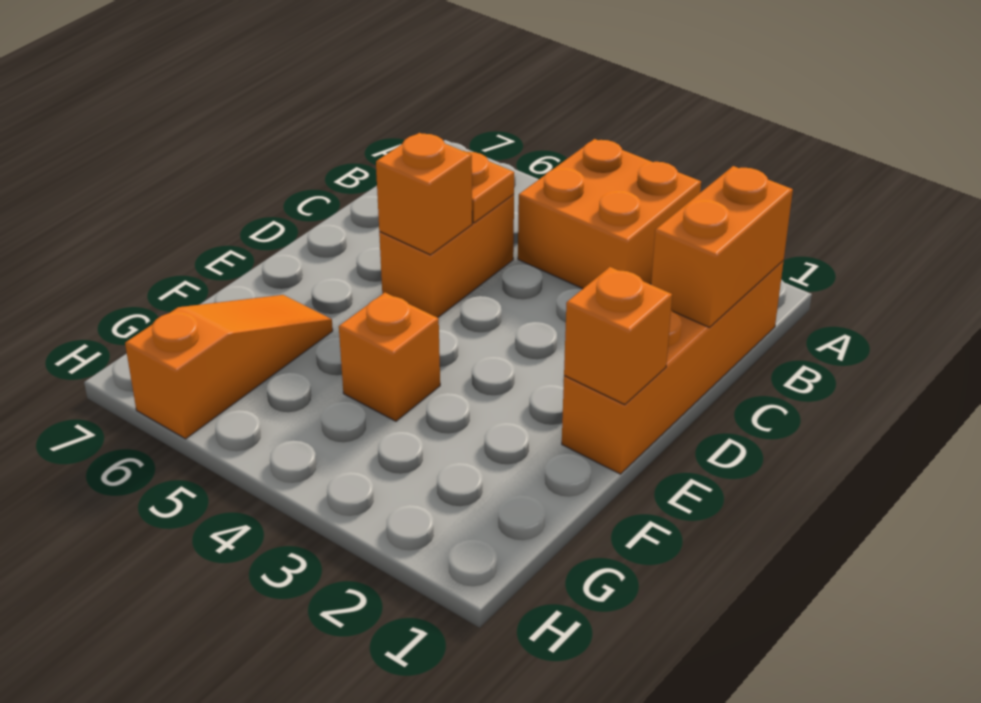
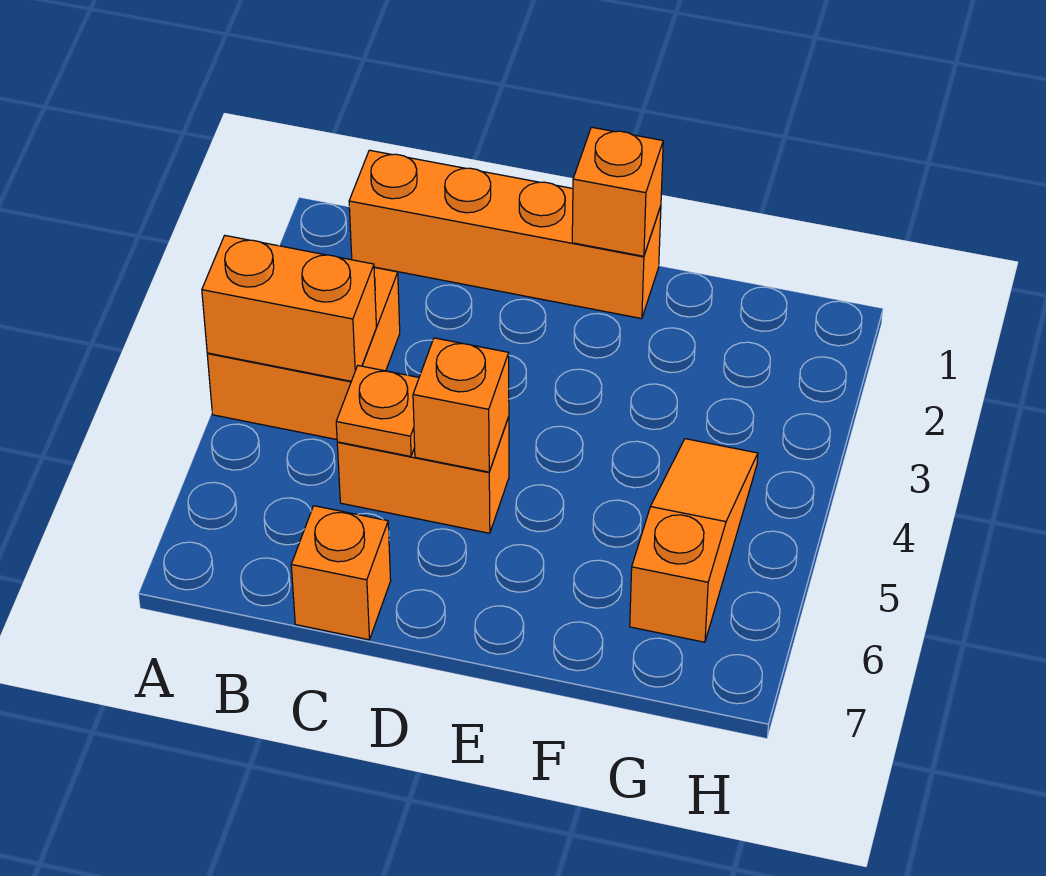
orange 1x2 brick [651,166,793,327] -> orange 1x2 brick moved to [202,236,376,381]
orange 1x1 brick [339,293,440,421] -> orange 1x1 brick moved to [291,506,391,640]
orange 1x3 slope [125,295,333,439] -> orange 1x3 slope turned to [630,439,758,642]

